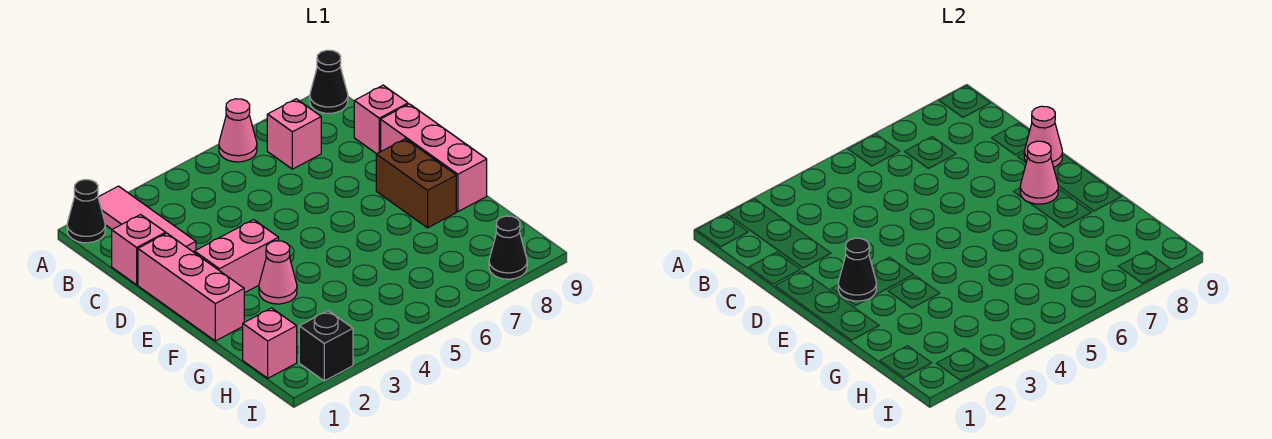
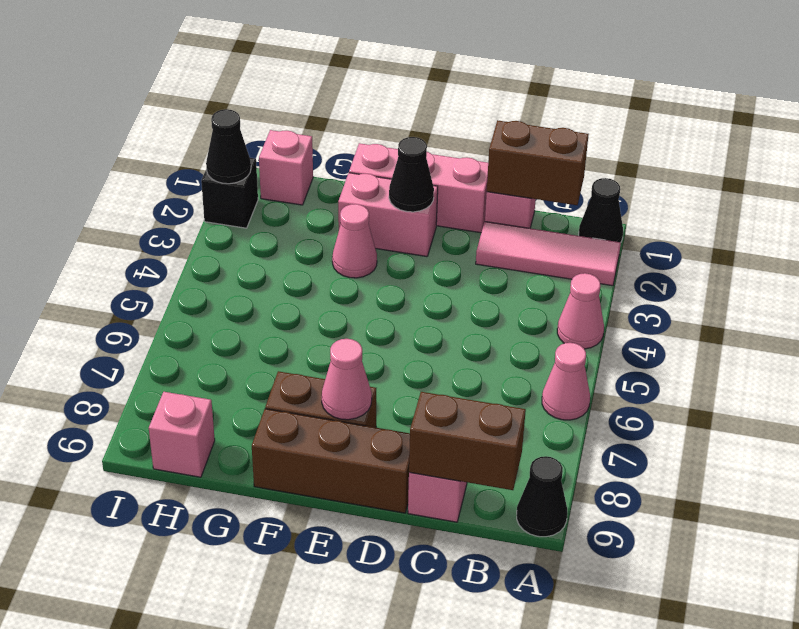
none -> brown 1x2 brick [487,120,589,205]
pink 1x1 brick [267,99,321,169] -> pink 1x1 brick moved to [149,392,215,477]
none -> brown 1x2 brick [409,392,526,490]
pink 1x3 brick [381,104,487,212] -> brown 1x3 brick [252,409,410,513]
pink 1x1 cone [1024,106,1062,167] -> pink 1x1 cone moved to [557,273,604,349]
pink 1x2 brick [194,220,279,293] -> pink 1x2 brick turned to [338,173,438,257]
black 1x1 cone [489,216,527,279] -> black 1x1 cone moved to [206,109,251,184]

